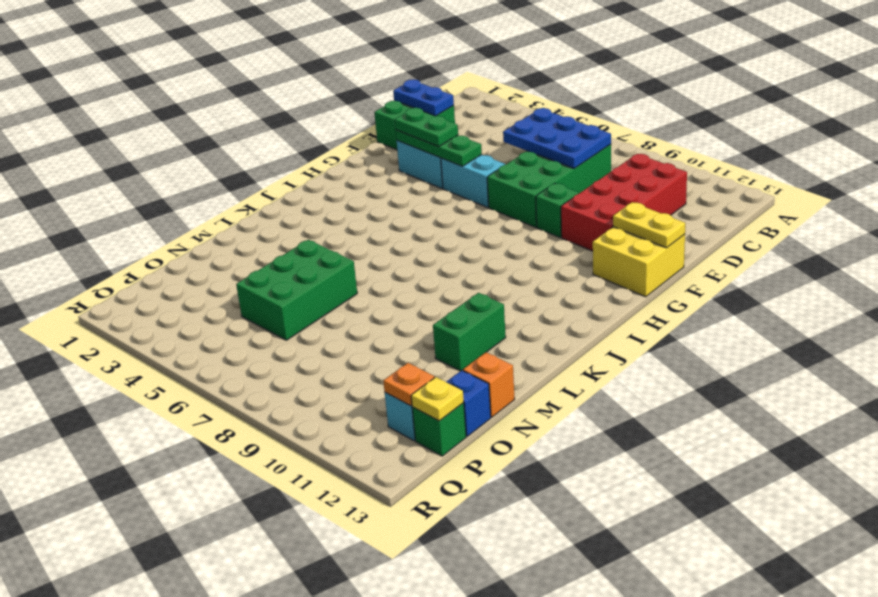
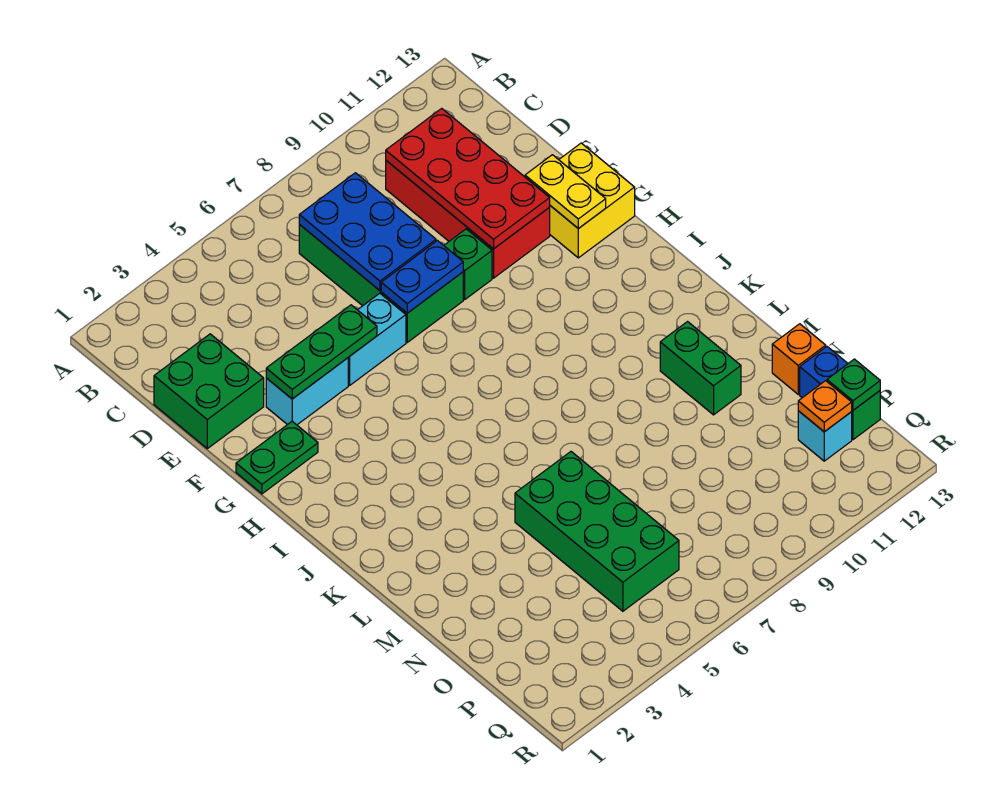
blue 2x3 plate [503,108,611,168] -> blue 2x3 plate turned to [299,173,436,290]
none -> red 2x4 plate [386,108,550,249]
blue 1x2 plate [393,79,454,116] -> blue 1x2 plate moved to [381,241,463,313]
green 1x2 plate [395,108,458,147] -> green 1x2 plate moved to [236,421,318,494]
yellow 1x2 plate [613,202,685,248] -> yellow 1x2 plate turned to [525,155,606,229]
green 2x3 brick [236,240,357,340] -> green 2x4 brick [515,452,679,611]
yellow 1x1 plate [411,377,464,421] -> green 1x1 plate [827,359,880,410]

